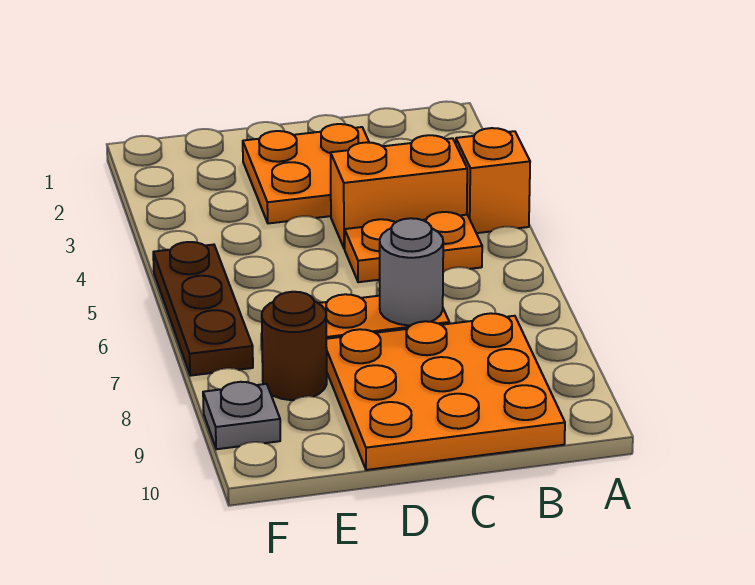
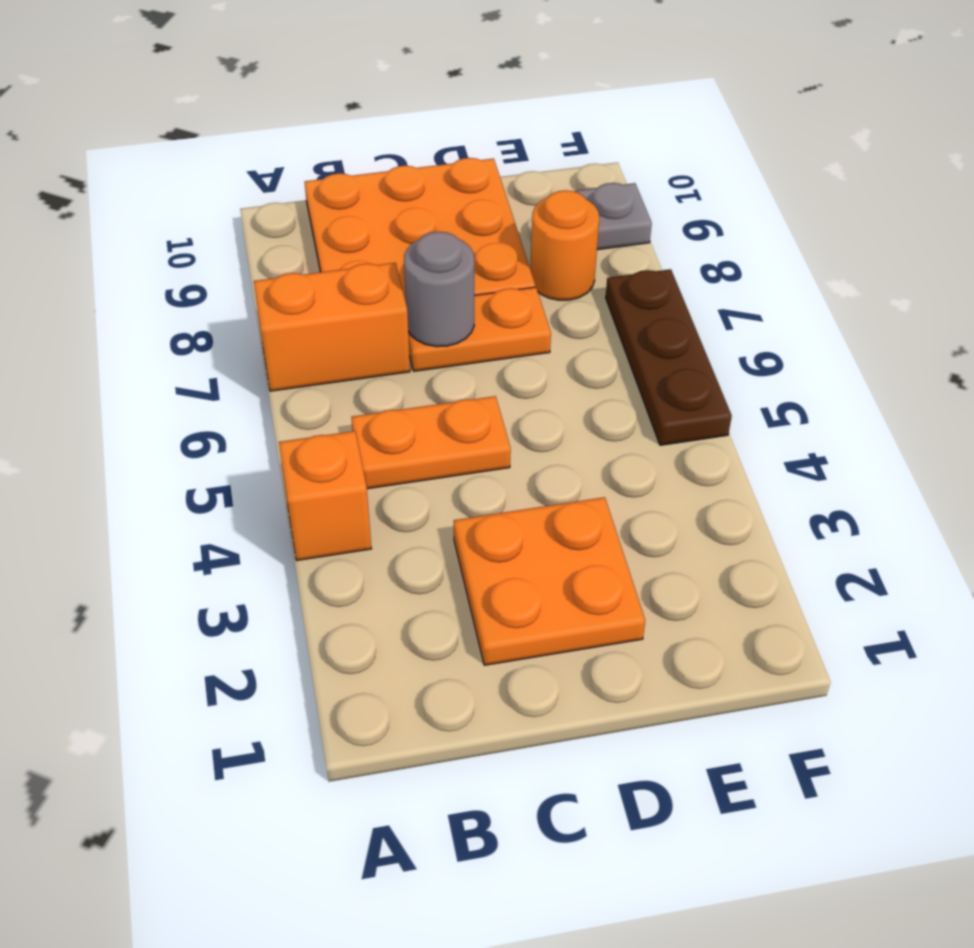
orange 1x2 brick [331,135,467,249] -> orange 1x2 brick moved to [254,263,410,391]
brown 1x1 round brick [262,292,327,400] -> orange 1x1 round brick [530,190,599,300]

